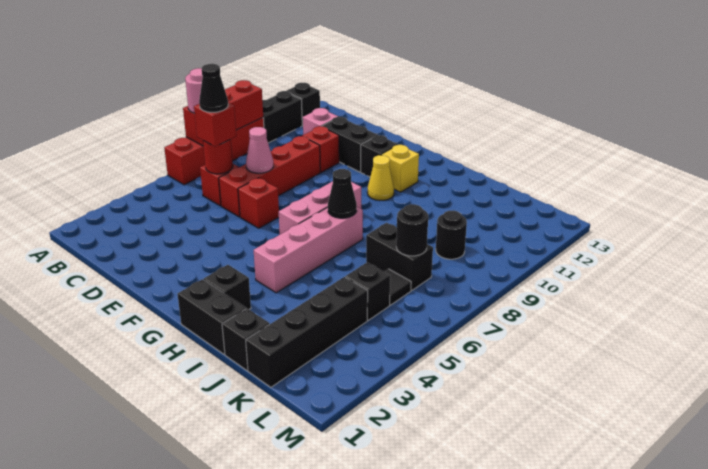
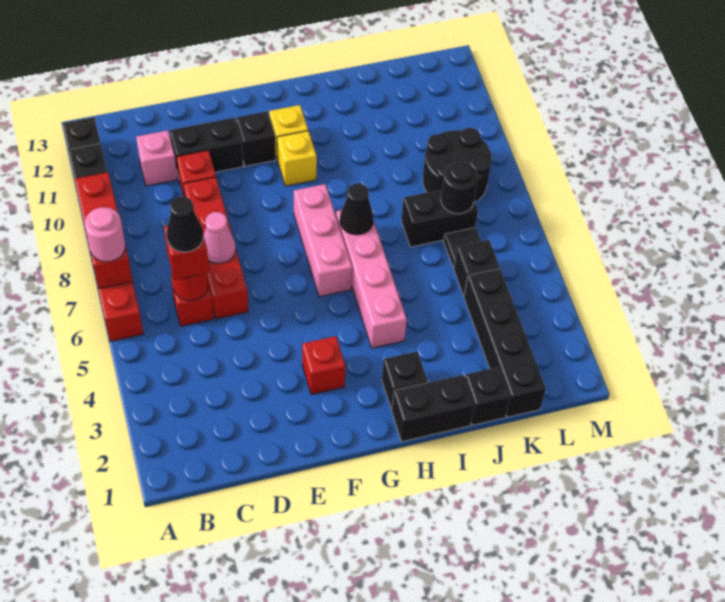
red 1x1 brick [238,178,279,228] -> red 1x1 brick moved to [302,336,345,394]
yellow 1x1 cone [368,155,394,201] -> yellow 1x1 brick [277,131,317,186]
black 1x1 round brick [436,211,467,259] -> black 2x2 round brick [423,128,492,202]

